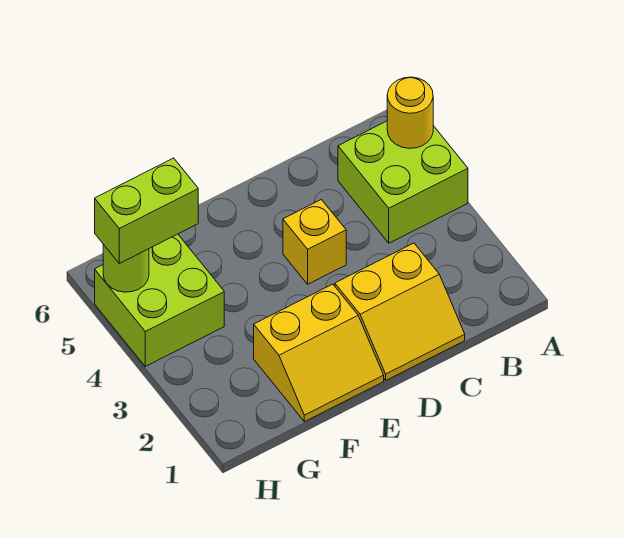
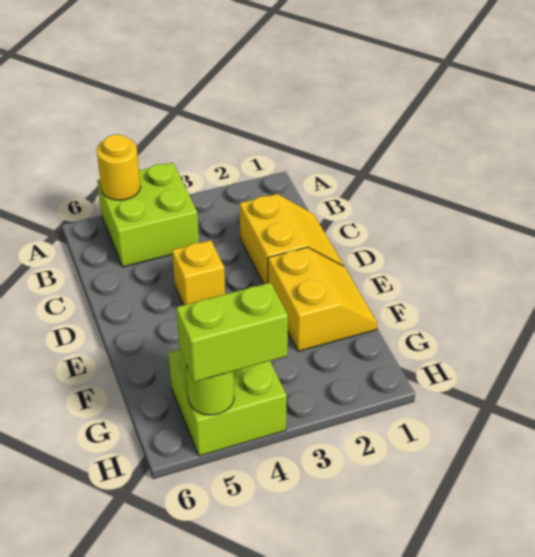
lime 1x2 brick [95,158,198,263] -> lime 1x2 brick turned to [176,282,288,382]

